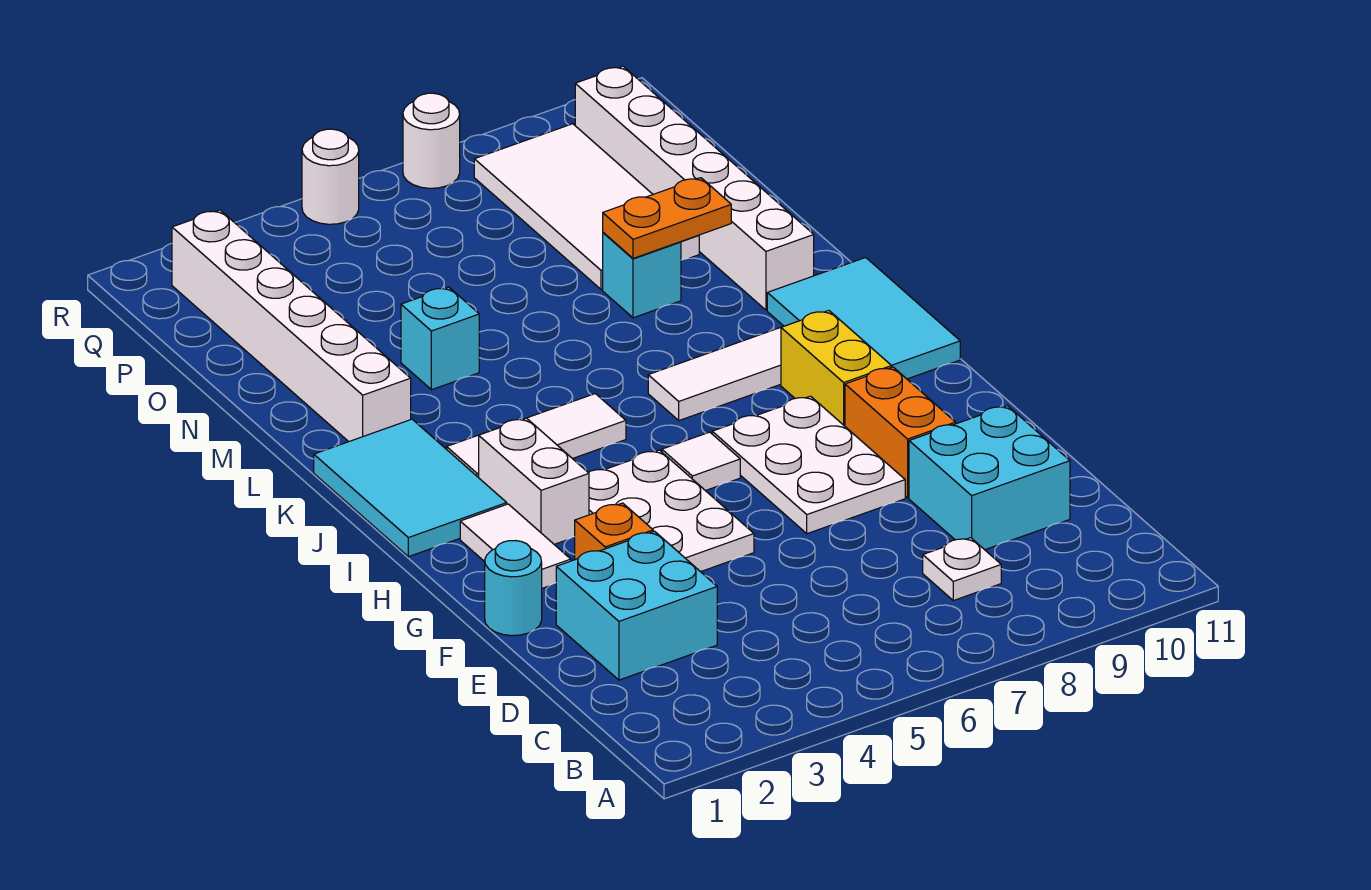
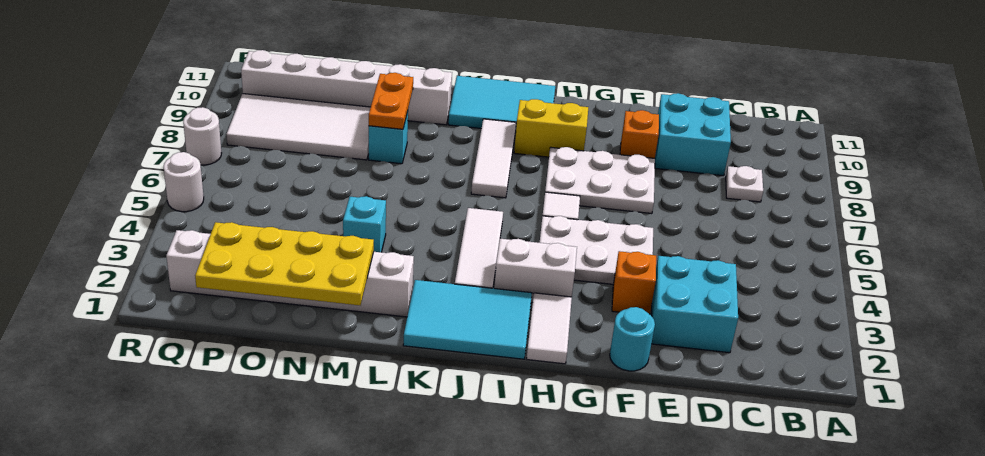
orange 1x2 brick [845,367,956,498] -> orange 1x1 brick [620,110,659,158]
white 1x2 tile [460,504,571,588] -> white 1x2 tile turned to [527,293,572,364]
none -> yellow 2x4 plate [195,222,374,305]

